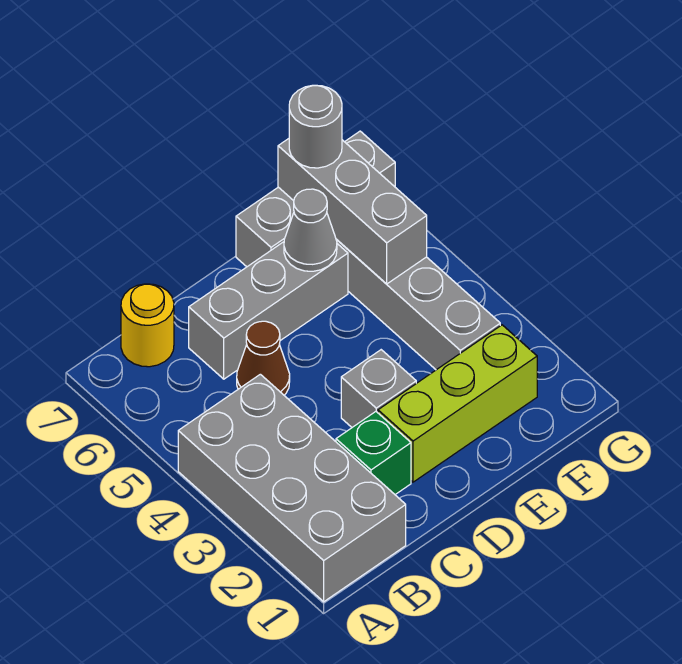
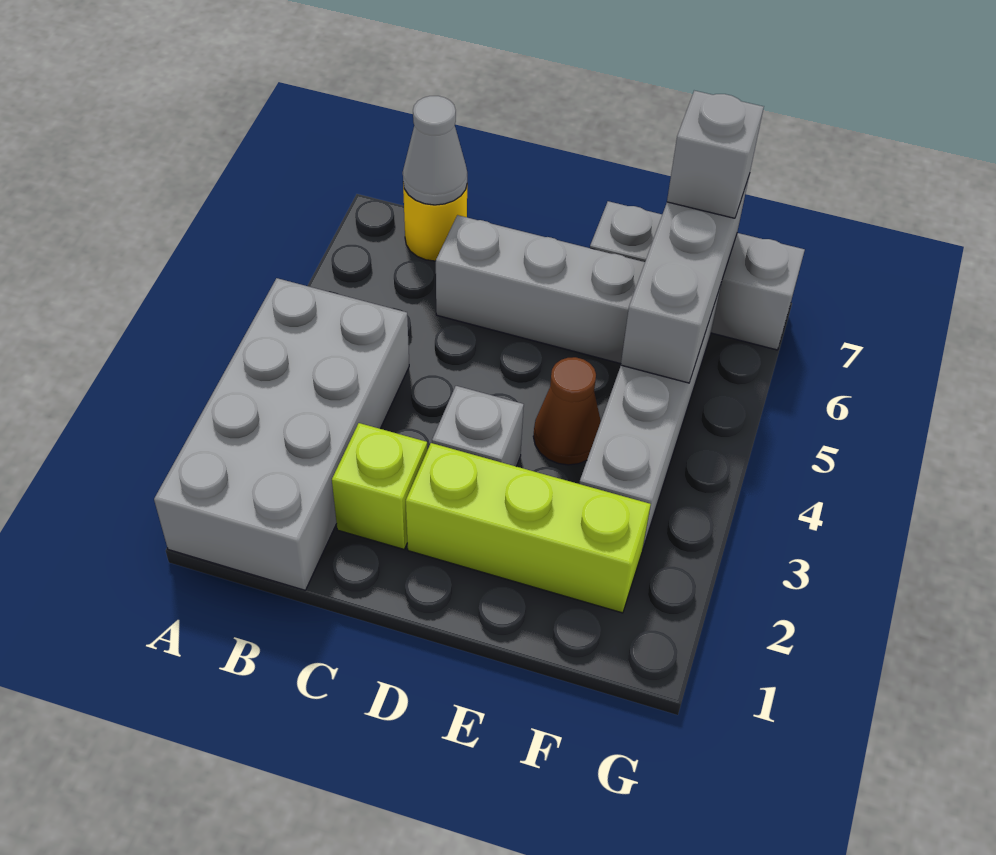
green 1x1 brick [336,412,411,495] -> lime 1x1 brick [332,423,427,549]
brown 1x1 cone [237,321,290,395] -> brown 1x1 cone moved to [533,357,601,465]
grey 1x1 cone [284,189,337,271] -> grey 1x1 cone moved to [403,96,467,205]
grey 1x1 round brick [289,85,342,168] -> grey 1x1 brick [667,91,764,218]

